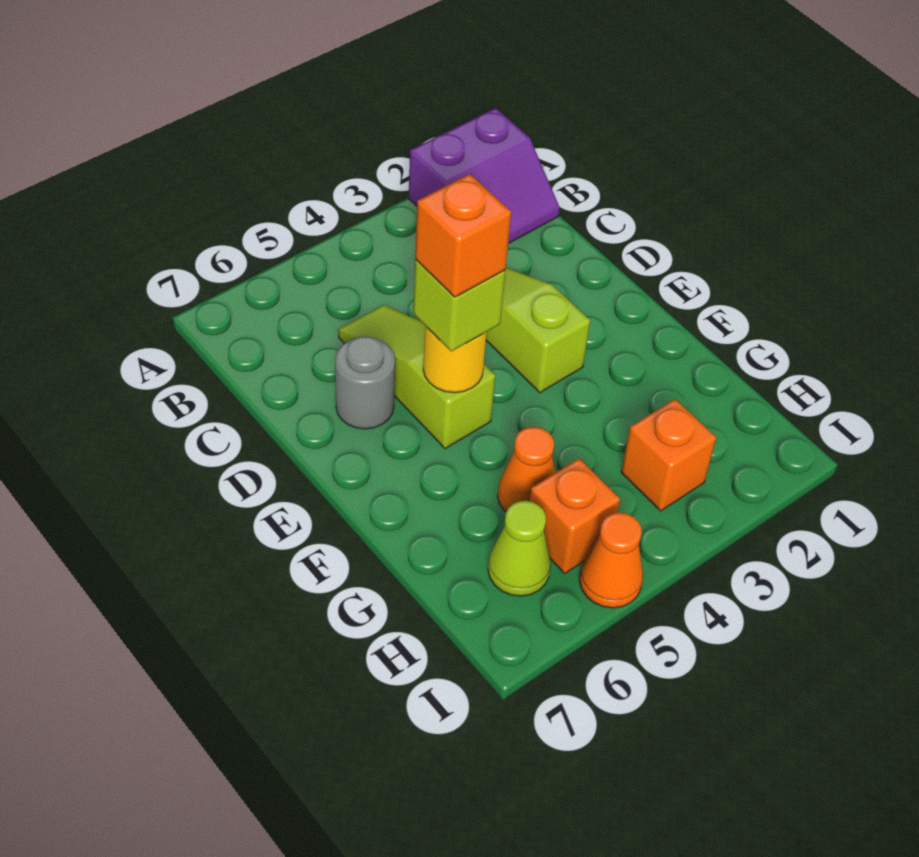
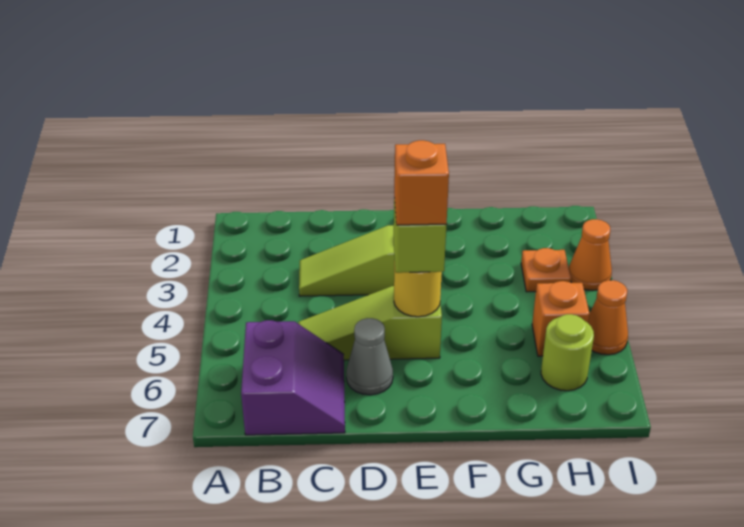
purple 2x2 slope [409,108,560,243] -> purple 2x2 slope moved to [241,320,345,435]
grey 1x1 round brick [335,336,395,429] -> grey 1x1 cone [346,318,393,395]
orange 1x1 cone [498,427,555,512] -> orange 1x1 cone moved to [569,219,612,291]
orange 1x1 brick [621,399,716,511] -> orange 1x1 plate [521,248,571,292]
lime 1x1 cone [488,501,551,596] -> lime 1x1 round brick [541,314,594,391]

